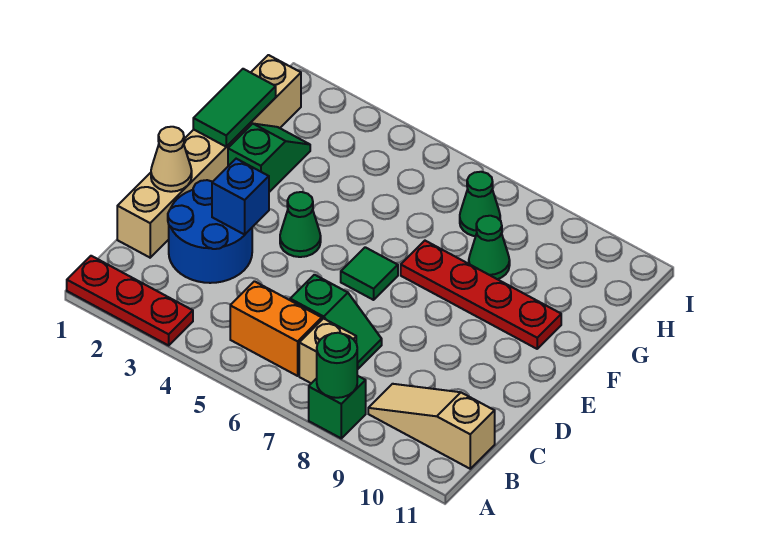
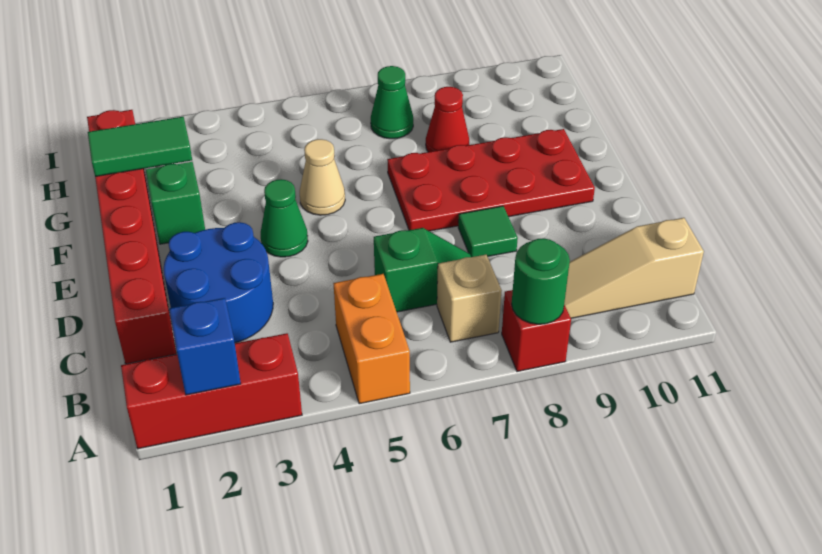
red 1x3 plate [67,256,193,345] -> red 1x3 brick [121,333,302,449]
green 1x1 brick [309,376,366,438] -> red 1x1 brick [502,290,571,372]
orange 1x2 brick [230,281,322,376] -> orange 1x2 brick turned to [333,274,410,404]
tan 1x6 brick [117,55,301,258] -> red 1x6 brick [87,110,176,364]
tan 1x1 cone [151,127,192,192] -> tan 1x1 cone moved to [300,139,345,215]
blue 1x1 brick [212,159,269,234] -> blue 1x1 brick moved to [169,298,241,395]
green 1x1 tile [341,247,398,300] -> green 1x1 tile moved to [458,206,518,257]
green 1x2 tile [193,69,276,147] -> green 1x2 tile turned to [88,117,192,177]
red 1x4 plate [401,241,561,349] -> red 2x4 plate [387,129,595,231]
green 1x1 cone [469,216,510,279] -> red 1x1 cone [426,87,469,152]

